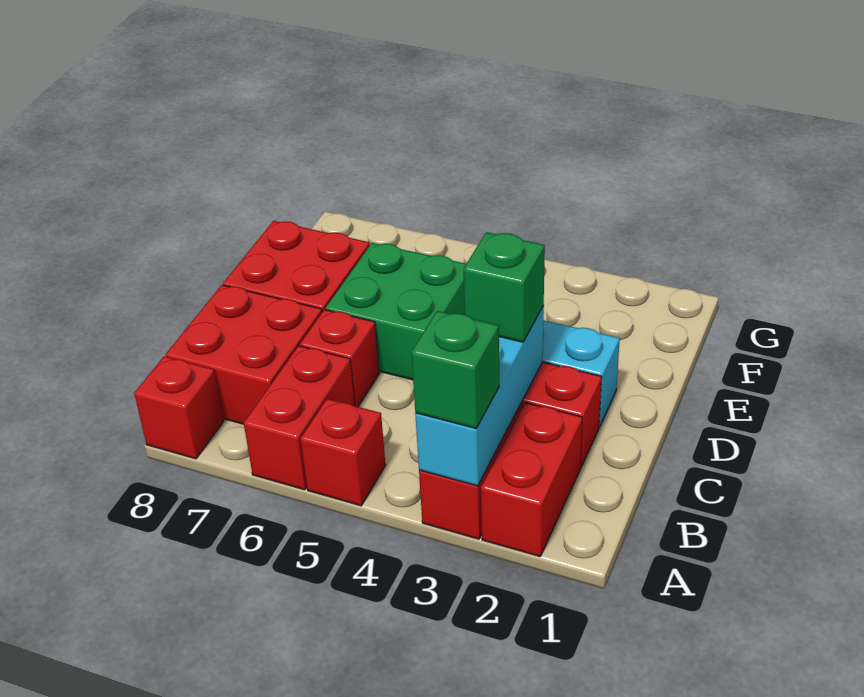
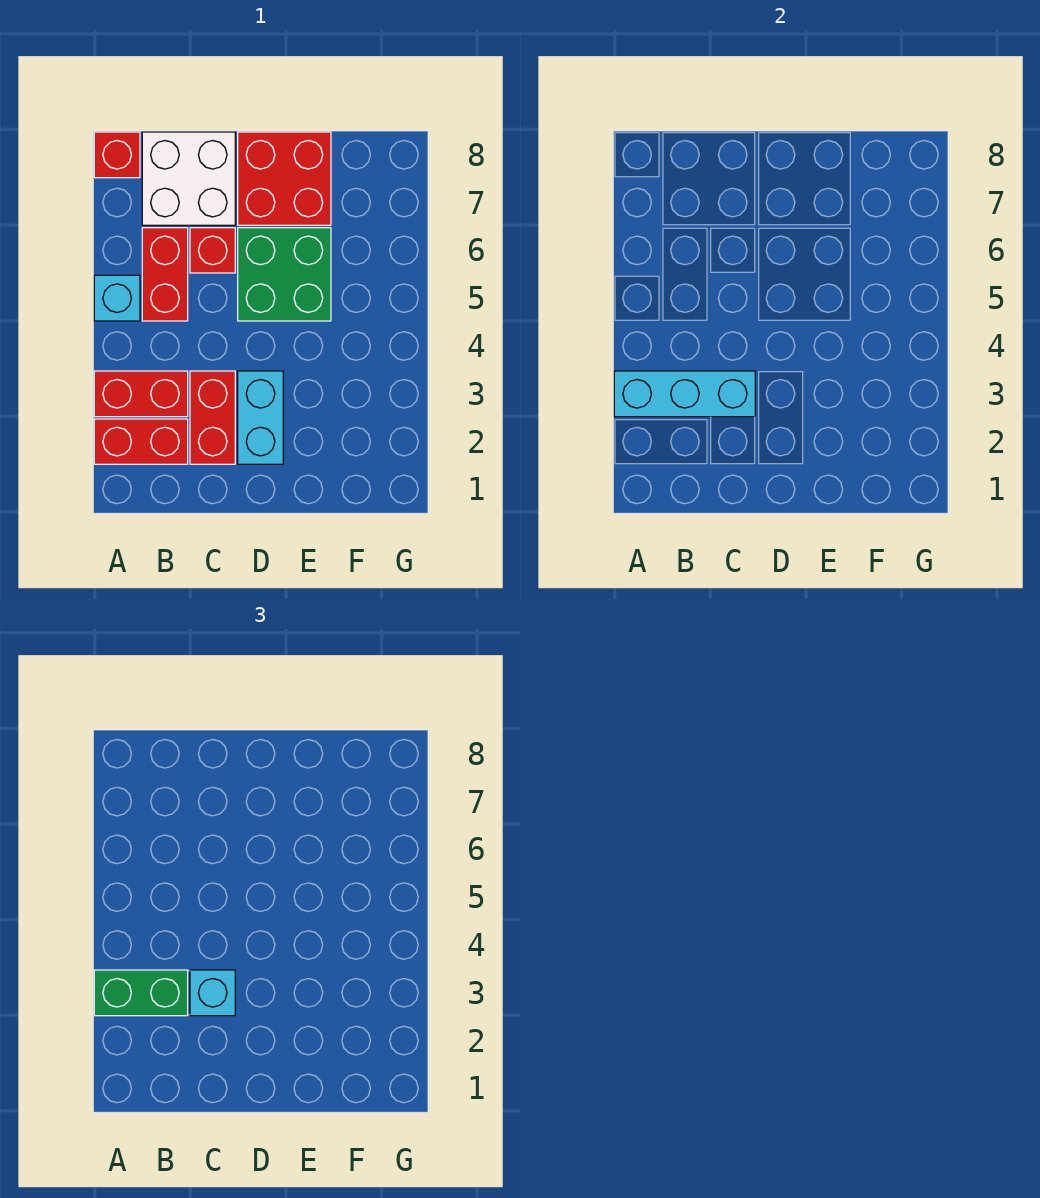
green 1x1 brick [411,311,499,428] -> green 1x2 brick [94,970,188,1016]
red 1x1 brick [300,399,385,506] -> cyan 1x1 brick [94,275,140,321]
red 1x2 brick [244,346,355,490] -> red 1x2 brick turned to [142,228,188,321]
red 2x2 brick [166,285,322,424] -> white 2x2 brick [142,132,235,225]
green 1x1 brick [464,232,545,342] -> cyan 1x1 brick [190,970,235,1016]

